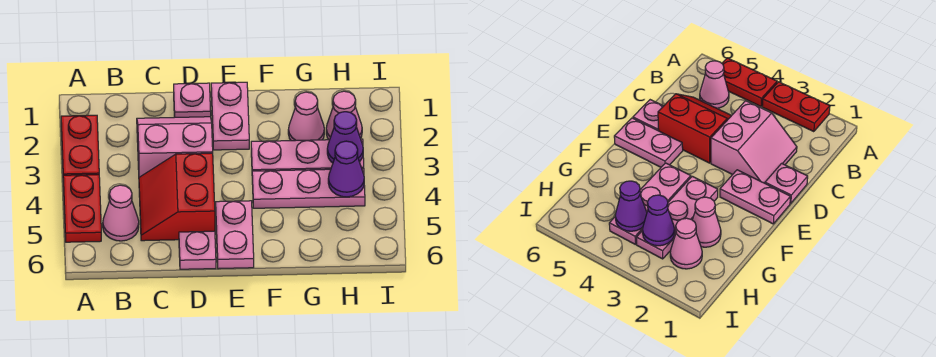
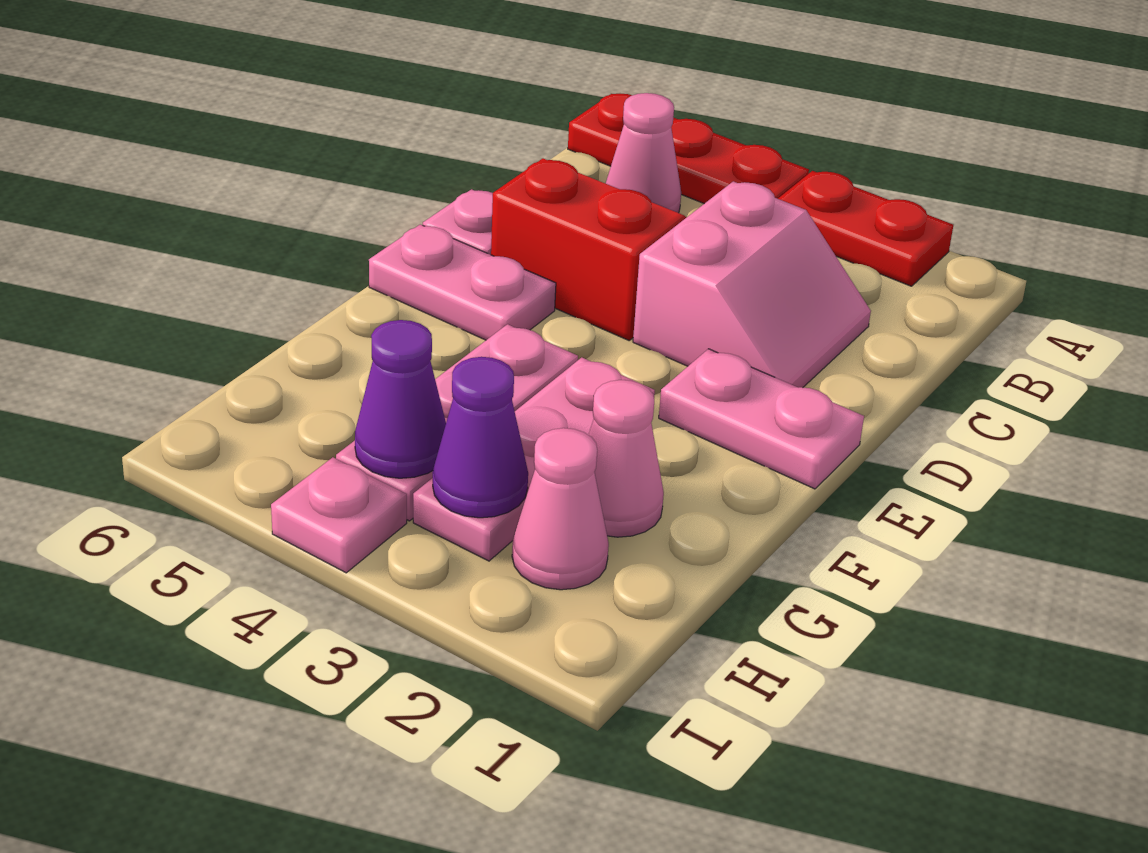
red 1x2 plate [63,175,101,242] -> red 1x3 plate [568,94,809,204]
pink 1x1 plate [174,83,211,117] -> pink 1x1 plate moved to [271,457,407,573]

